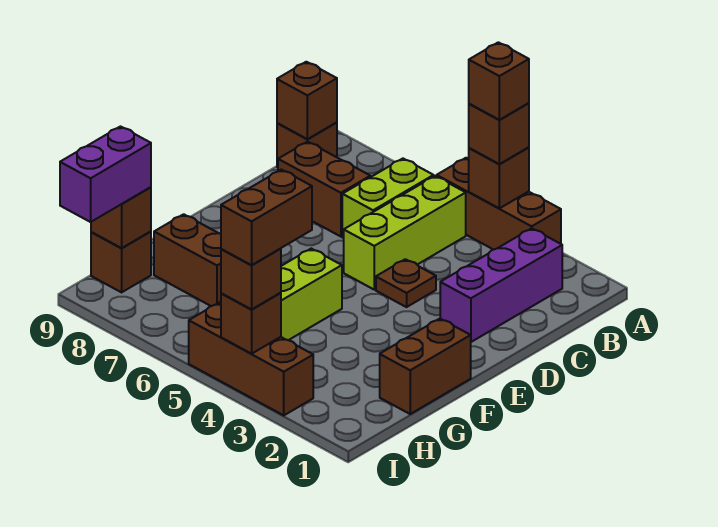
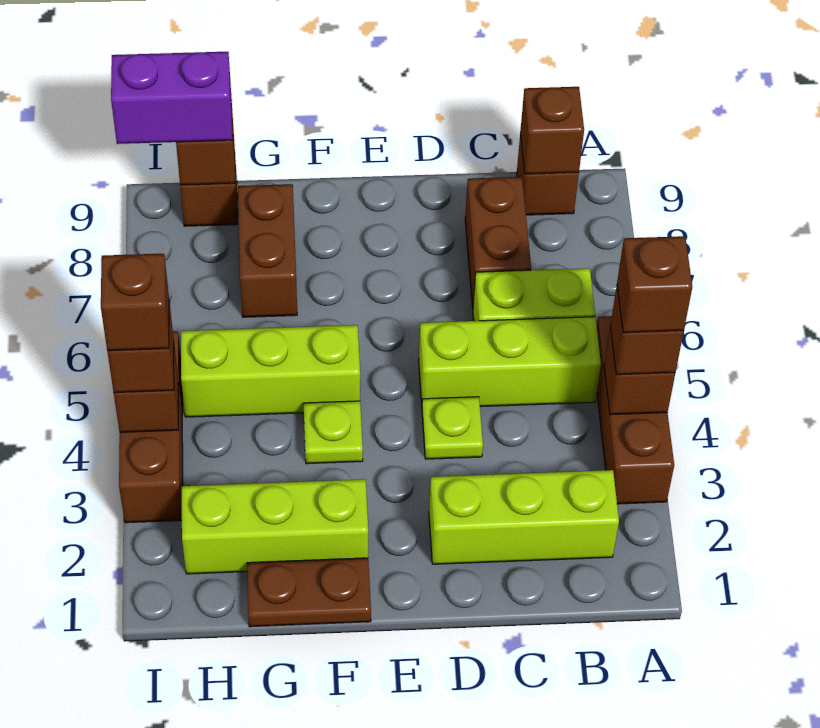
purple 1x3 brick [440,228,562,342] -> lime 1x3 brick [429,470,619,564]
brown 1x1 plate [376,259,436,307] -> lime 1x1 plate [422,397,483,459]
brown 1x2 brick [380,319,471,414] -> brown 1x2 plate [247,558,371,627]
none -> lime 1x3 brick [182,479,368,574]
none -> lime 1x1 plate [304,401,363,464]
brown 1x2 brick [221,170,312,265] -> brown 1x1 brick [101,254,169,351]

